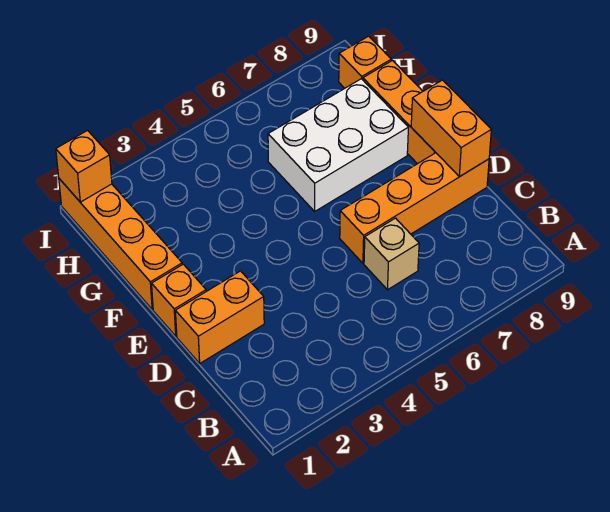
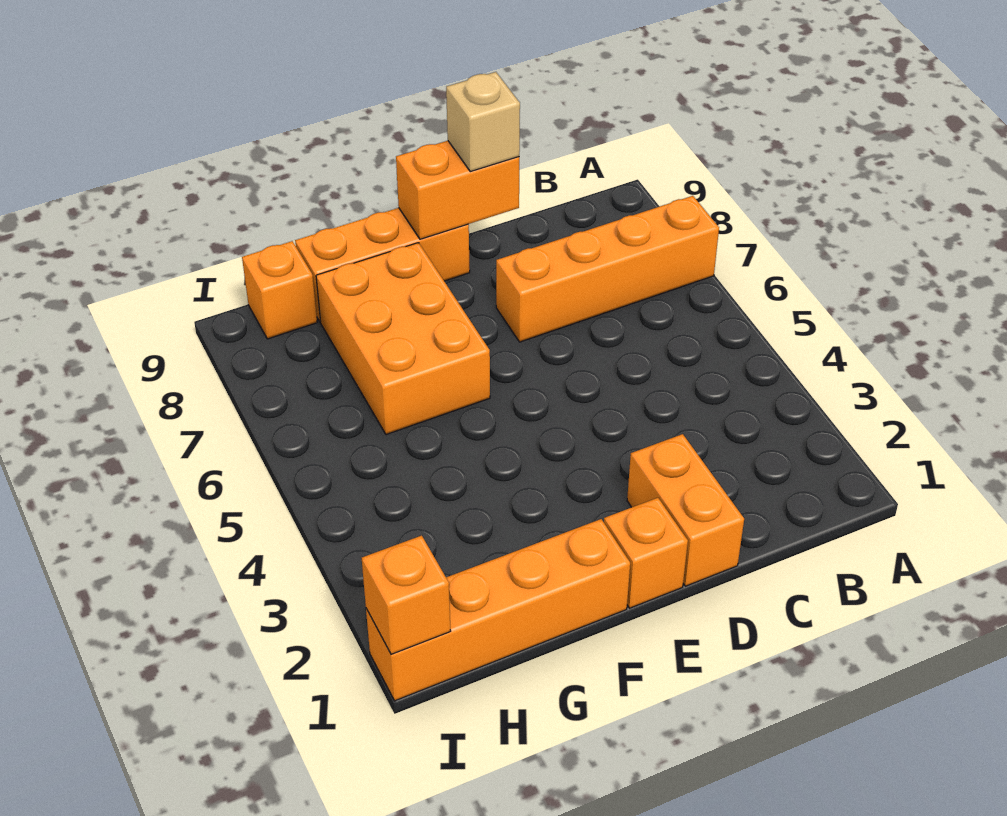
tan 1x1 brick [364,218,419,290] -> tan 1x1 brick moved to [446,72,520,172]
orange 1x4 brick [340,153,489,263] -> orange 1x4 brick turned to [496,196,719,342]
white 2x3 brick [268,79,408,211] -> orange 2x3 brick [316,243,490,435]

